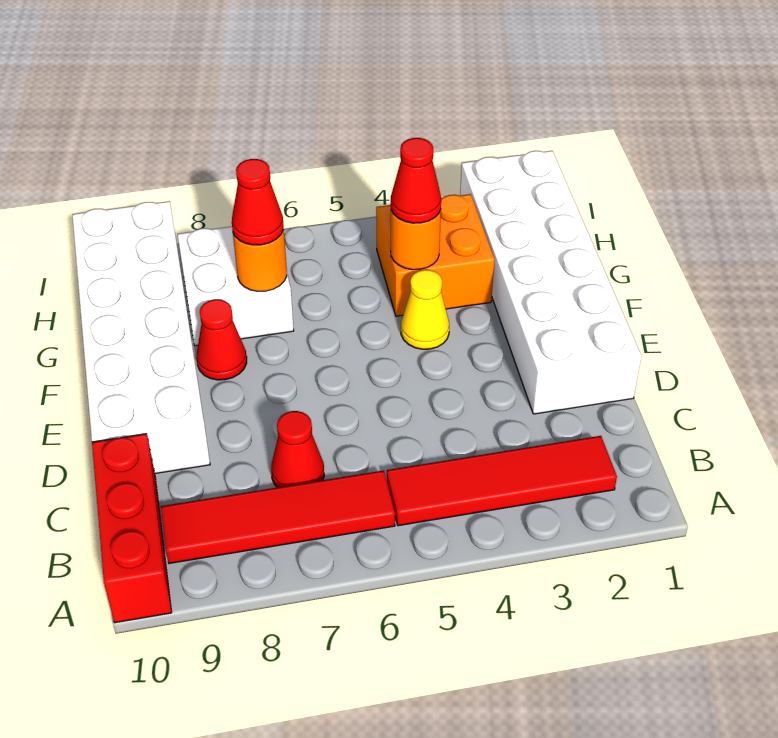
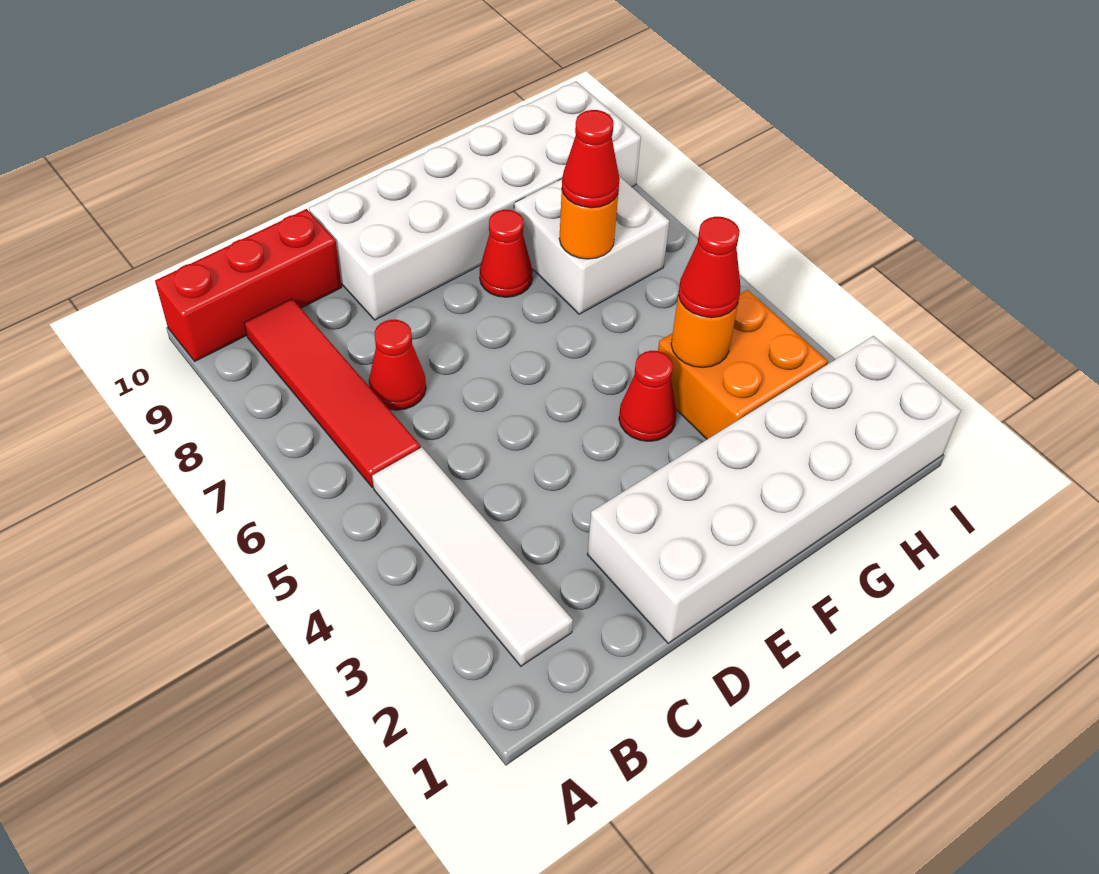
red 1x4 tile [387,436,617,526] -> white 1x4 tile [372,447,573,666]
yellow 1x1 cone [401,270,449,349] -> red 1x1 cone [619,351,677,441]

